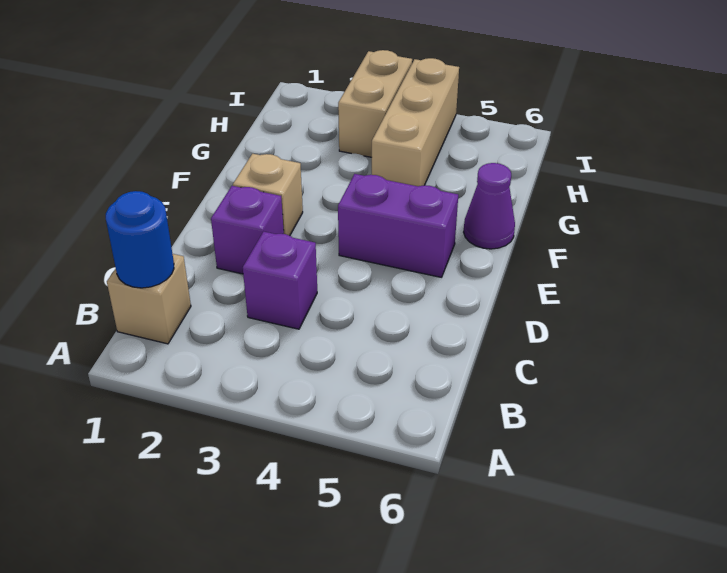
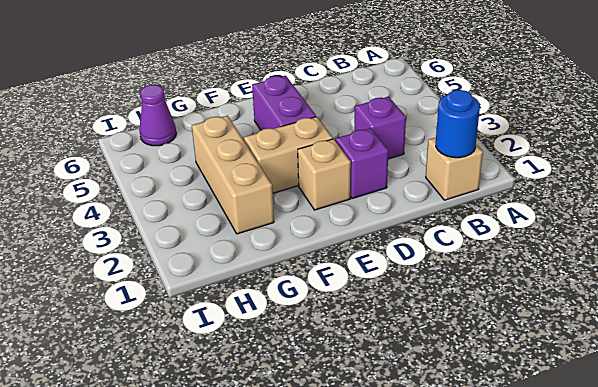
purple 1x1 cone [464,163,515,249] -> purple 1x1 cone moved to [139,85,176,146]
tan 1x3 brick [372,58,459,186] -> tan 1x3 brick turned to [192,115,274,234]
tan 1x2 brick [338,50,412,157] -> tan 1x2 brick moved to [244,117,333,193]

